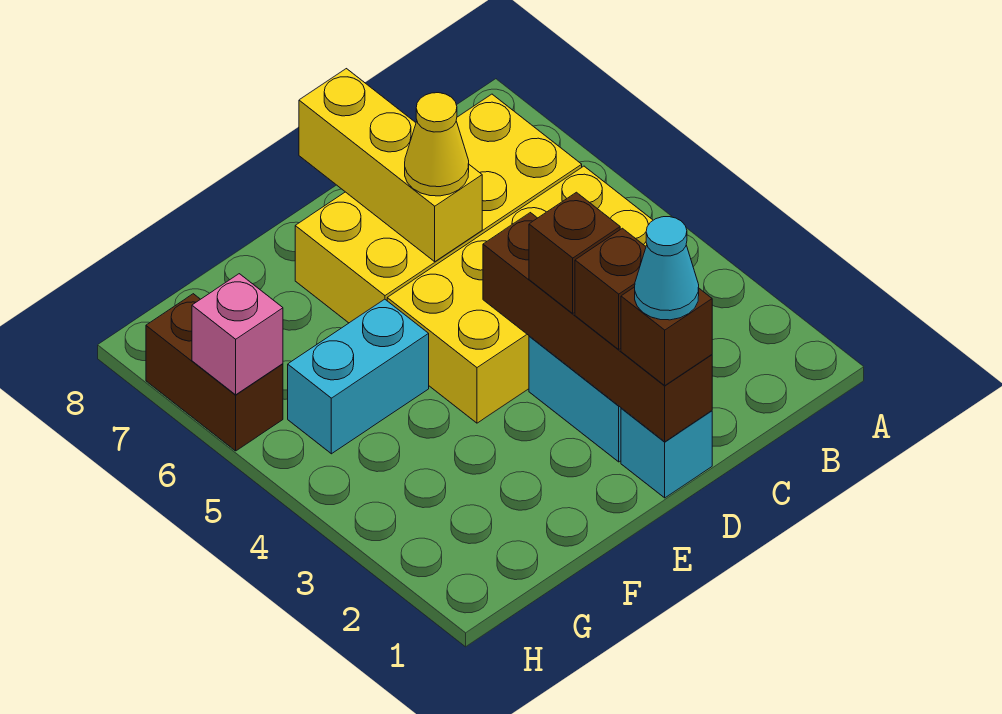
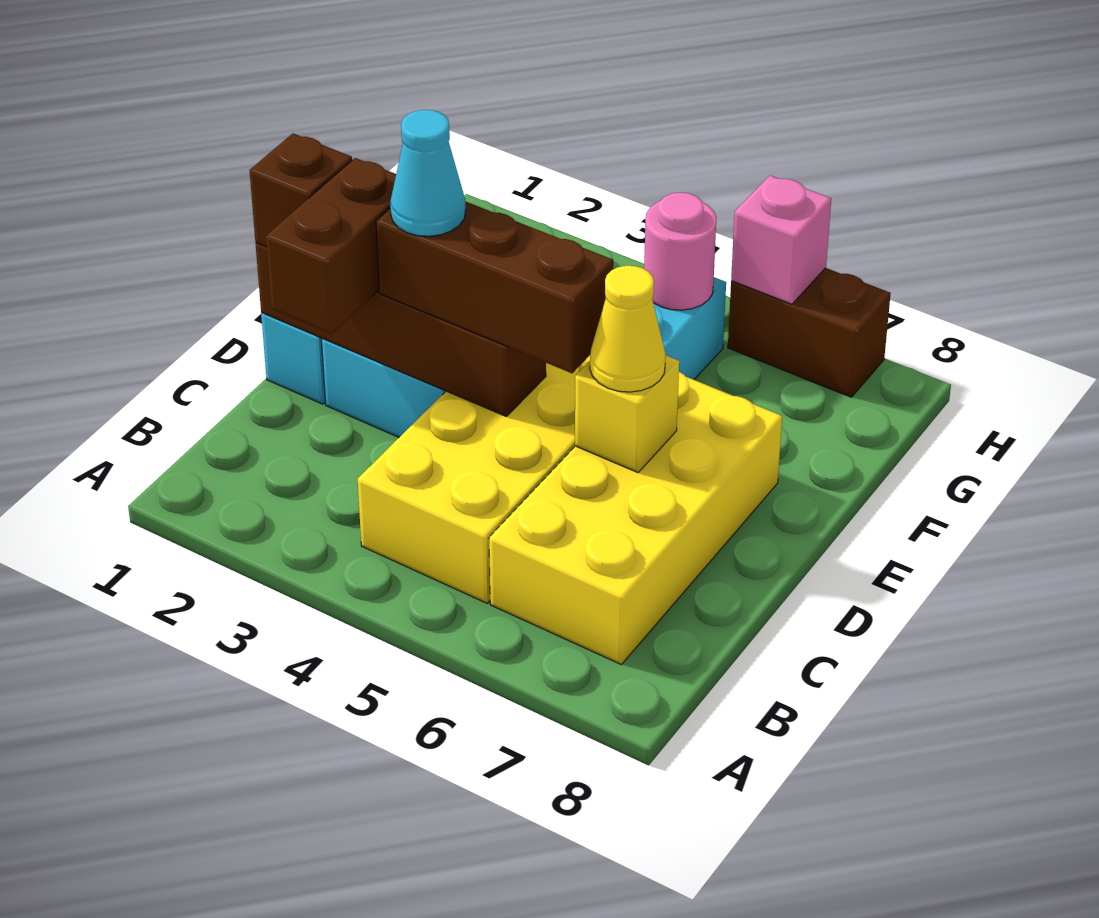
cyan 1x1 cone [635,217,699,320] -> cyan 1x1 cone moved to [390,110,465,236]
brown 1x1 brick [575,228,646,349] -> brown 1x2 brick [266,158,396,334]
brown 1x1 brick [529,192,620,313] -> brown 1x3 brick [376,201,613,373]
yellow 1x3 brick [299,69,482,262] -> yellow 1x1 brick [575,355,679,472]
none -> pink 1x1 round brick [644,193,716,310]

